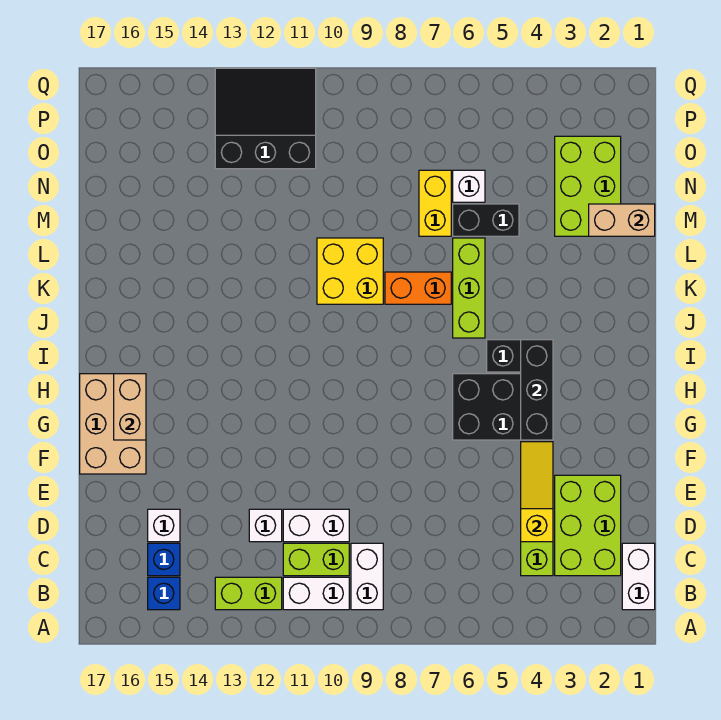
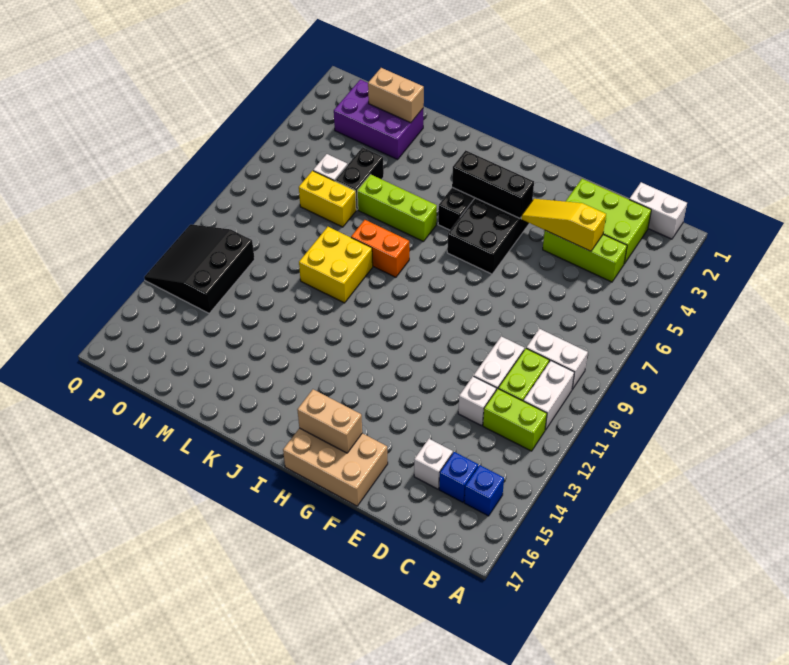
lime 1x2 brick [215,577,282,610] -> lime 1x2 brick turned to [483,389,547,451]
orange 1x2 brick [385,272,451,304] -> orange 1x2 brick turned to [351,220,409,277]
tan 1x2 brick [589,204,655,236] -> tan 1x2 brick turned to [368,68,424,123]
lime 2x3 brick [555,136,621,236] -> purple 2x3 brick [334,80,423,159]

